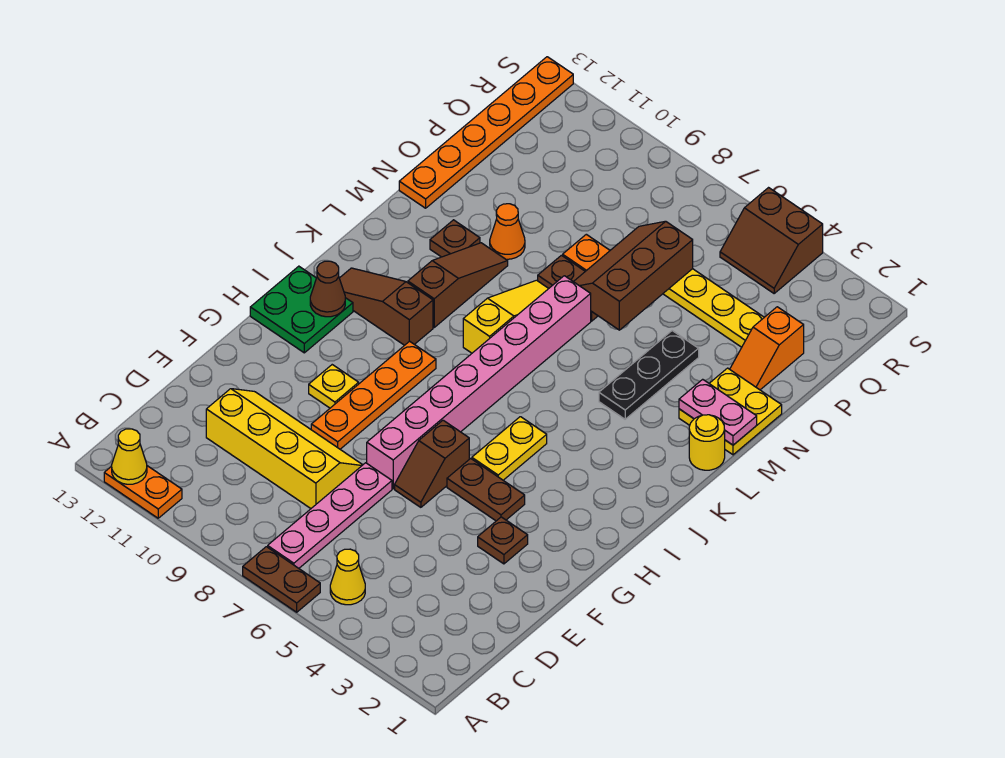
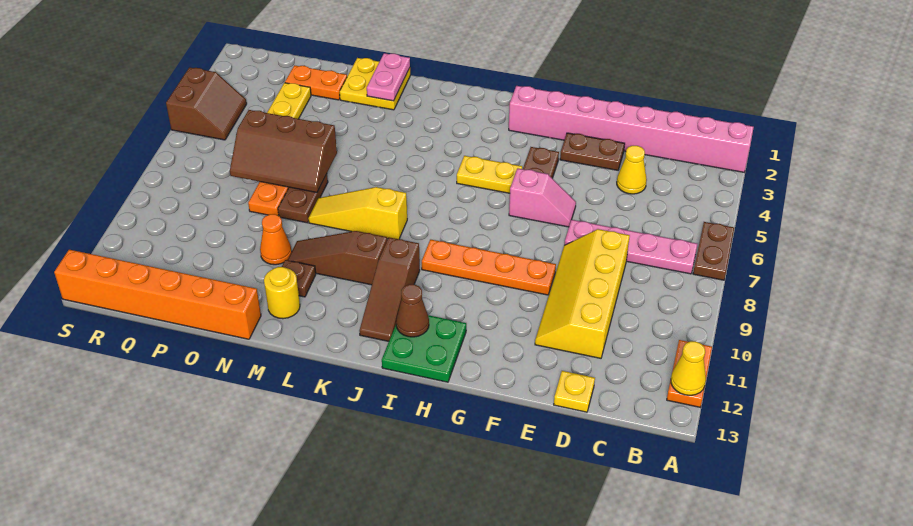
yellow 1x1 cone [330,549,365,605] -> yellow 1x1 cone moved to [617,146,647,194]
brown 1x1 plate [478,517,528,564] -> brown 1x2 plate [560,133,625,170]
brown 1x2 slope [395,420,469,507] -> pink 1x2 slope [509,168,576,227]
pink 1x8 brick [367,276,591,489] -> pink 1x8 brick moved to [509,86,754,172]
yellow 1x1 plate [309,365,359,408] -> yellow 1x1 plate moved to [554,371,595,412]
yellow 1x1 round brick [689,415,725,470] -> yellow 1x1 round brick moved to [264,267,300,319]
black 1x3 plate [599,331,699,419] -> none
orange 1x6 plate [399,57,573,208] -> orange 1x6 brick [54,250,261,339]
orange 1x2 slope [730,307,804,390] -> orange 1x2 plate [285,65,347,100]

